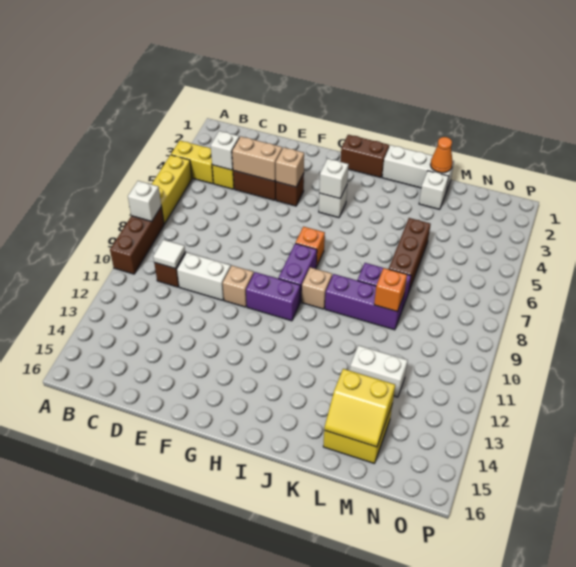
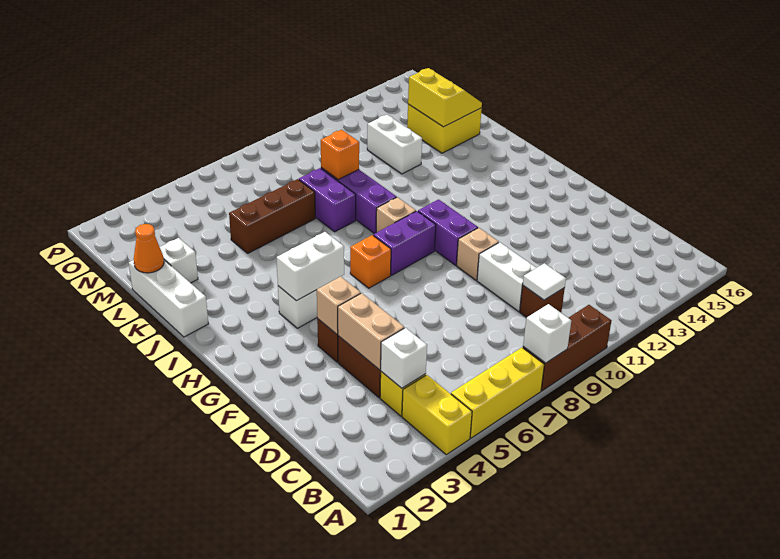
brown 1x2 brick [341,135,389,178] -> none
white 1x1 brick [319,159,349,199] -> white 1x2 brick [277,232,344,301]

